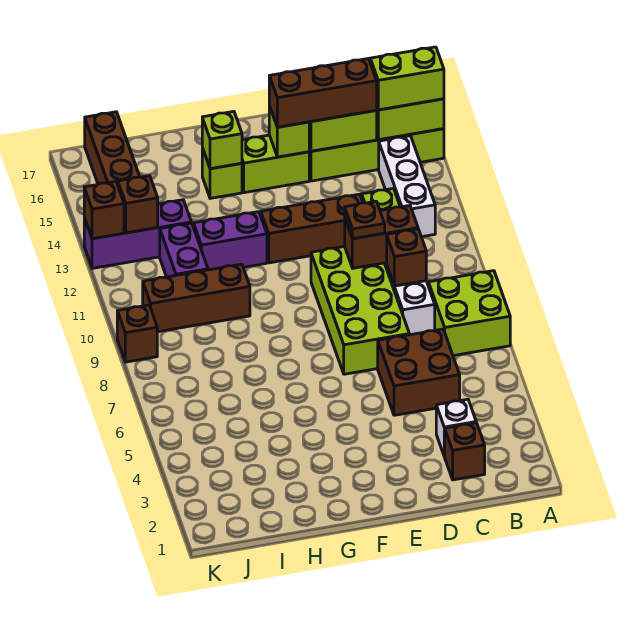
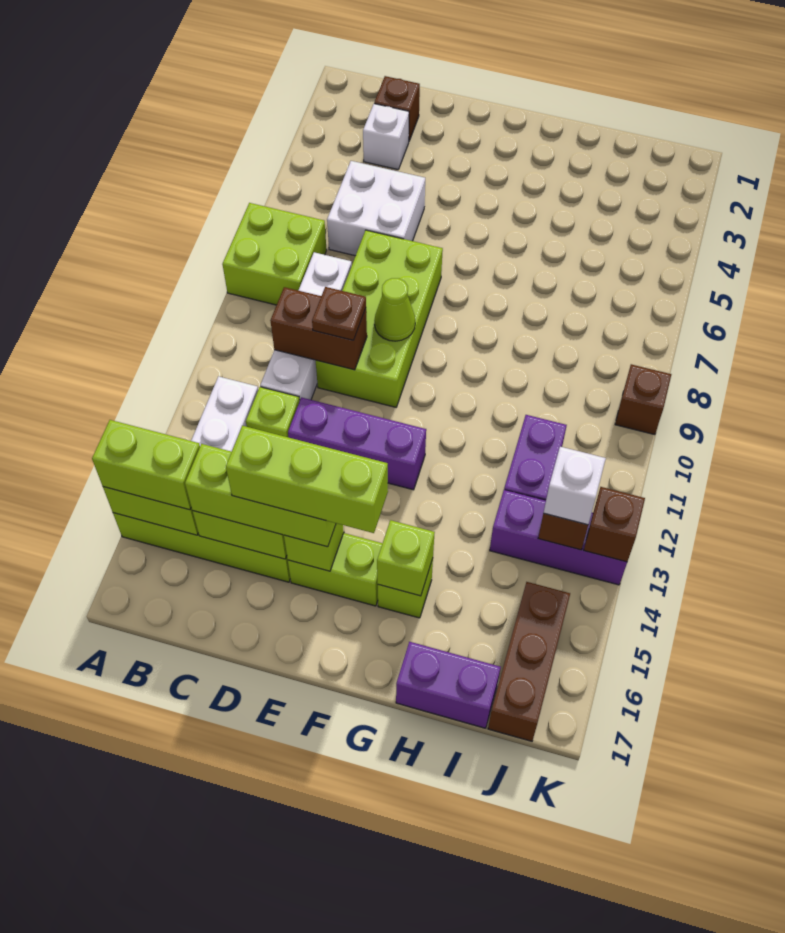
brown 2x2 brick [378,329,460,415] -> white 2x2 brick [327,161,425,256]
brown 1x1 brick [387,229,426,286] -> none
brown 1x3 brick [269,59,377,127] -> lime 1x3 brick [185,444,336,547]
brown 1x3 brick [261,194,363,263] -> purple 1x3 brick [288,397,426,490]
none -> lime 1x3 brick [226,426,388,533]
none -> lime 1x1 cone [374,278,415,341]
purple 1x2 brick [193,212,267,270] -> purple 1x2 brick moved to [396,642,501,728]
brown 1x3 brick [143,264,250,332] -> none
none -> white 1x1 brick [544,447,606,525]

